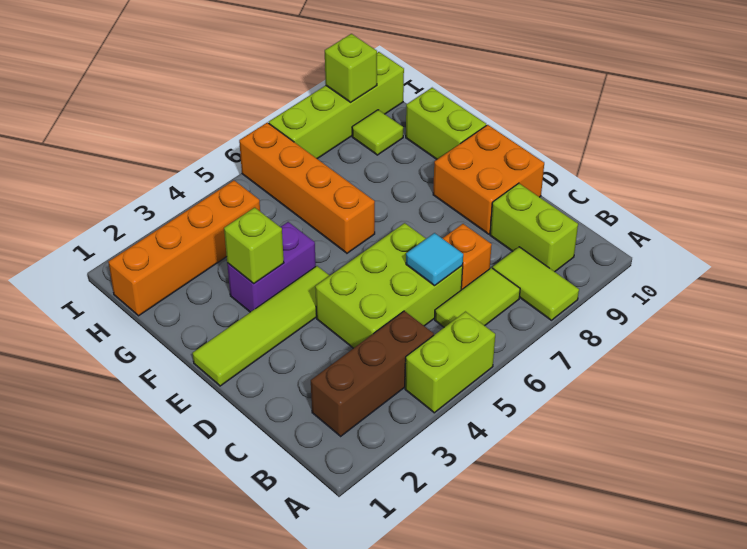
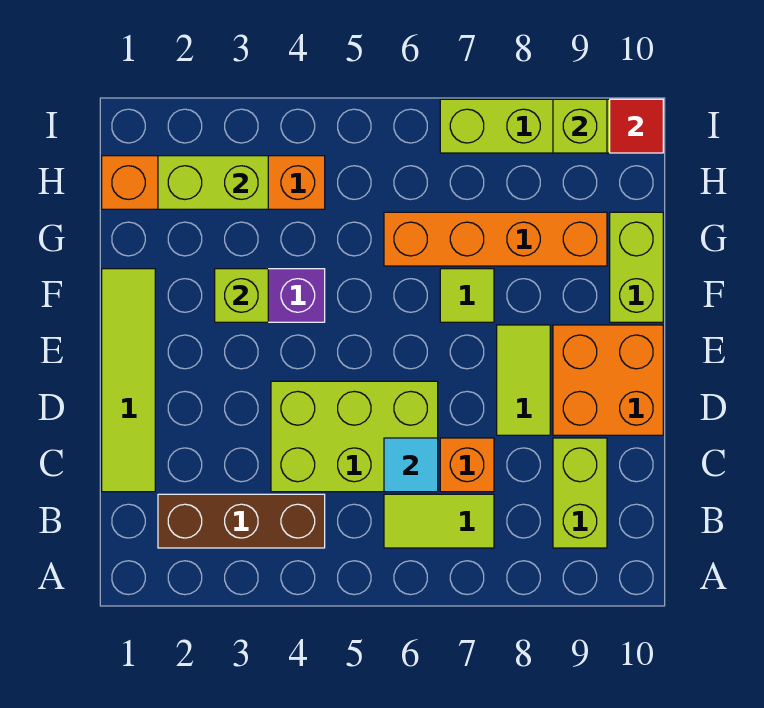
lime 1x2 brick [405,312,495,413] -> lime 1x2 brick moved to [158,156,268,209]
lime 1x2 tile [493,247,579,320] -> lime 1x2 tile moved to [497,325,550,435]
lime 1x4 tile [192,266,330,386] -> lime 1x4 tile turned to [102,269,155,492]
orange 1x4 brick [239,123,375,253] -> orange 1x4 brick turned to [384,212,607,266]
lime 1x1 tile [352,110,403,155] -> lime 1x1 tile moved to [440,269,494,322]
none -> red 1x1 tile [610,99,663,153]

